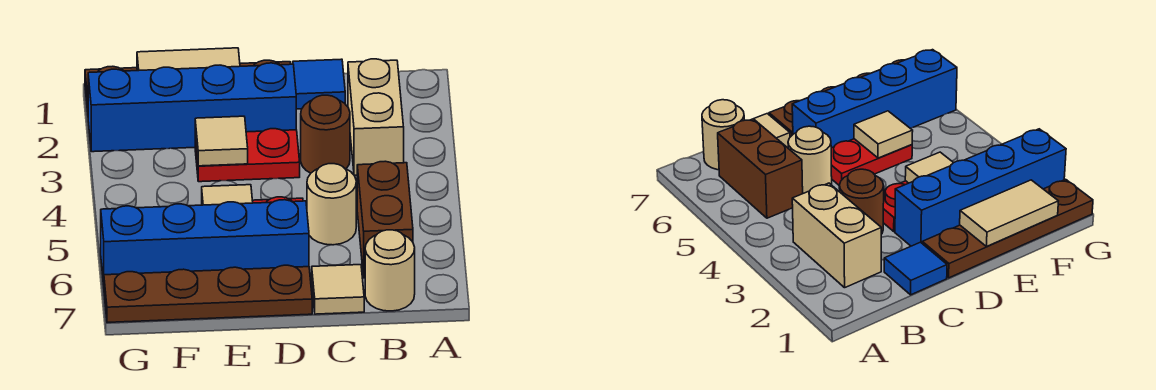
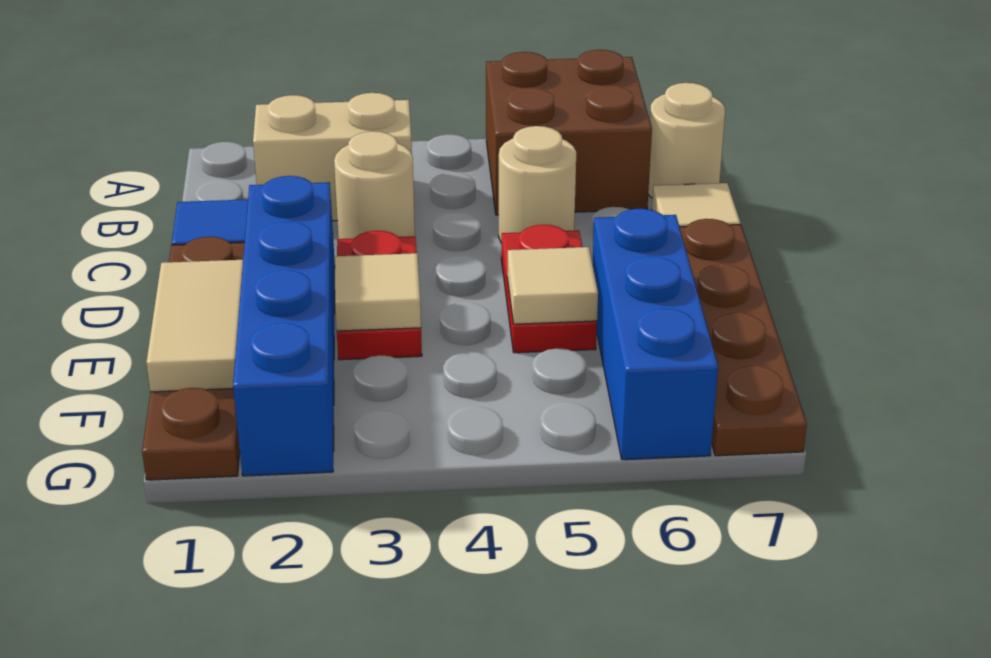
brown 1x2 brick [357,161,413,278] -> brown 2x2 brick [486,50,652,215]
brown 1x1 round brick [301,95,350,173] -> tan 1x1 round brick [334,131,415,239]
blue 1x4 brick [101,200,309,285] -> blue 1x3 brick [593,209,718,460]

